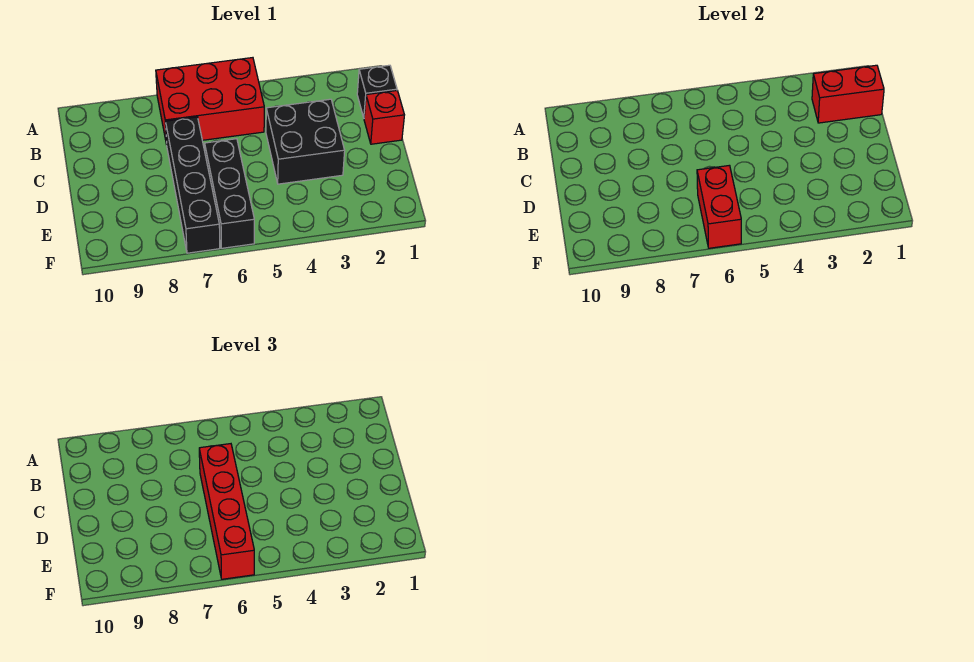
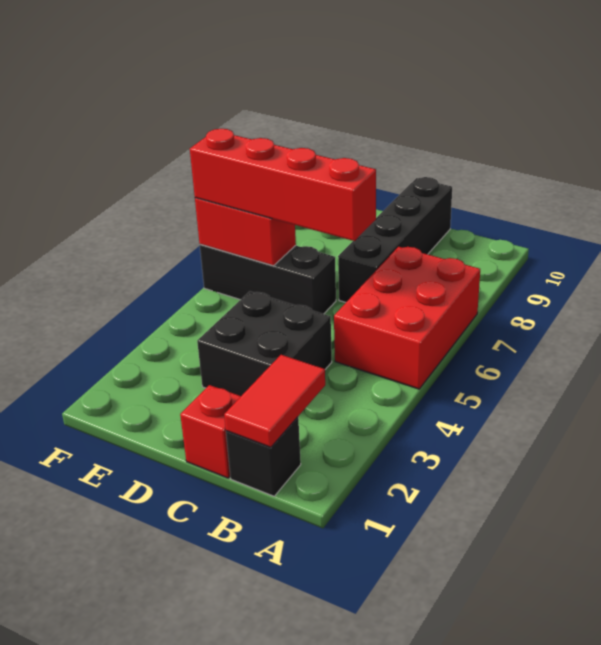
red 1x2 brick [812,65,884,123] -> red 1x2 tile [224,355,325,447]
black 1x4 brick [166,117,220,253] -> black 1x4 brick turned to [338,177,452,302]

